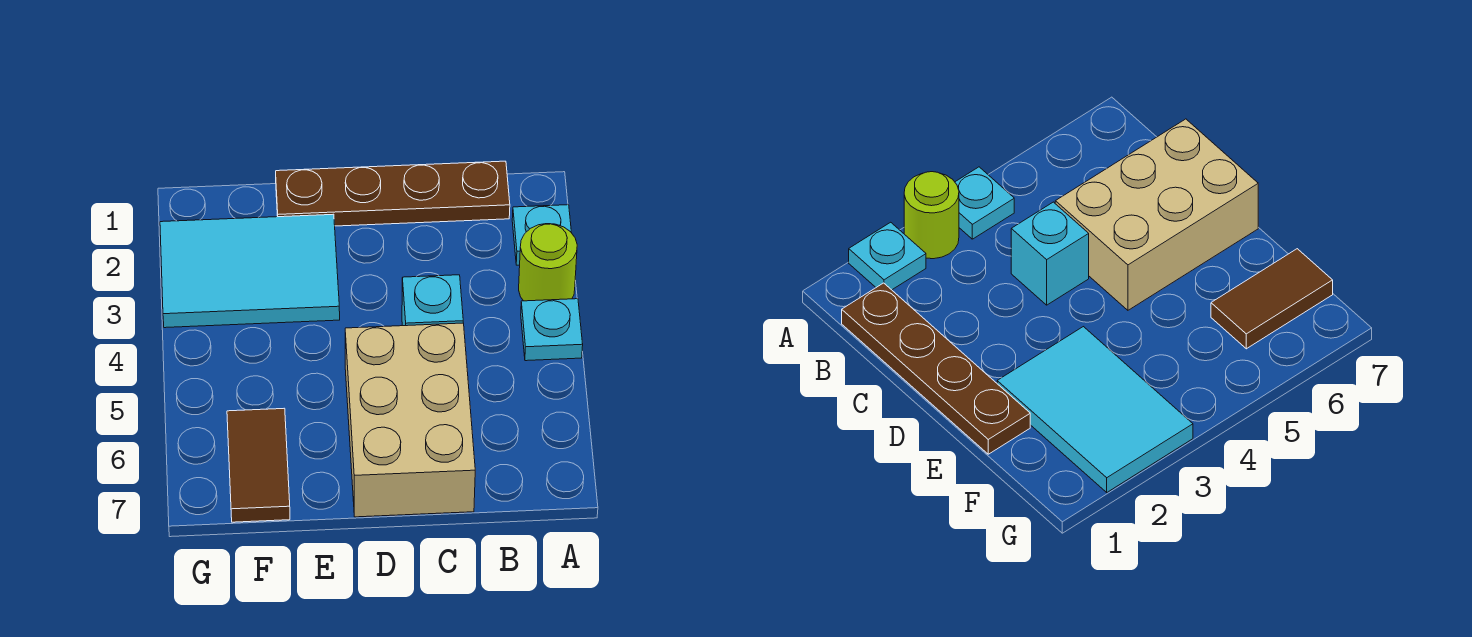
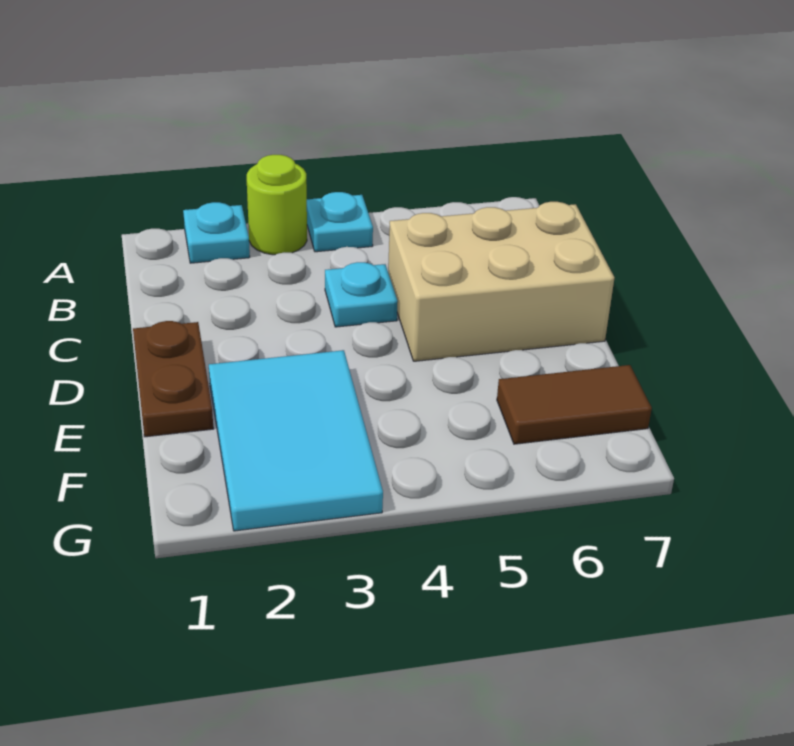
brown 1x4 plate [276,161,510,226] -> brown 1x2 plate [133,321,213,437]
cyan 1x1 brick [402,275,463,326] -> cyan 1x1 plate [325,262,398,327]

